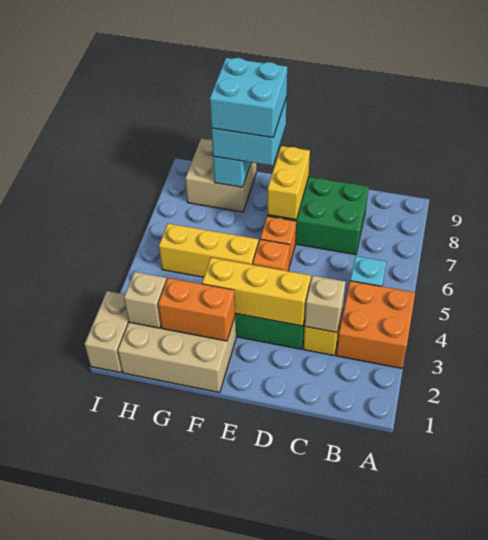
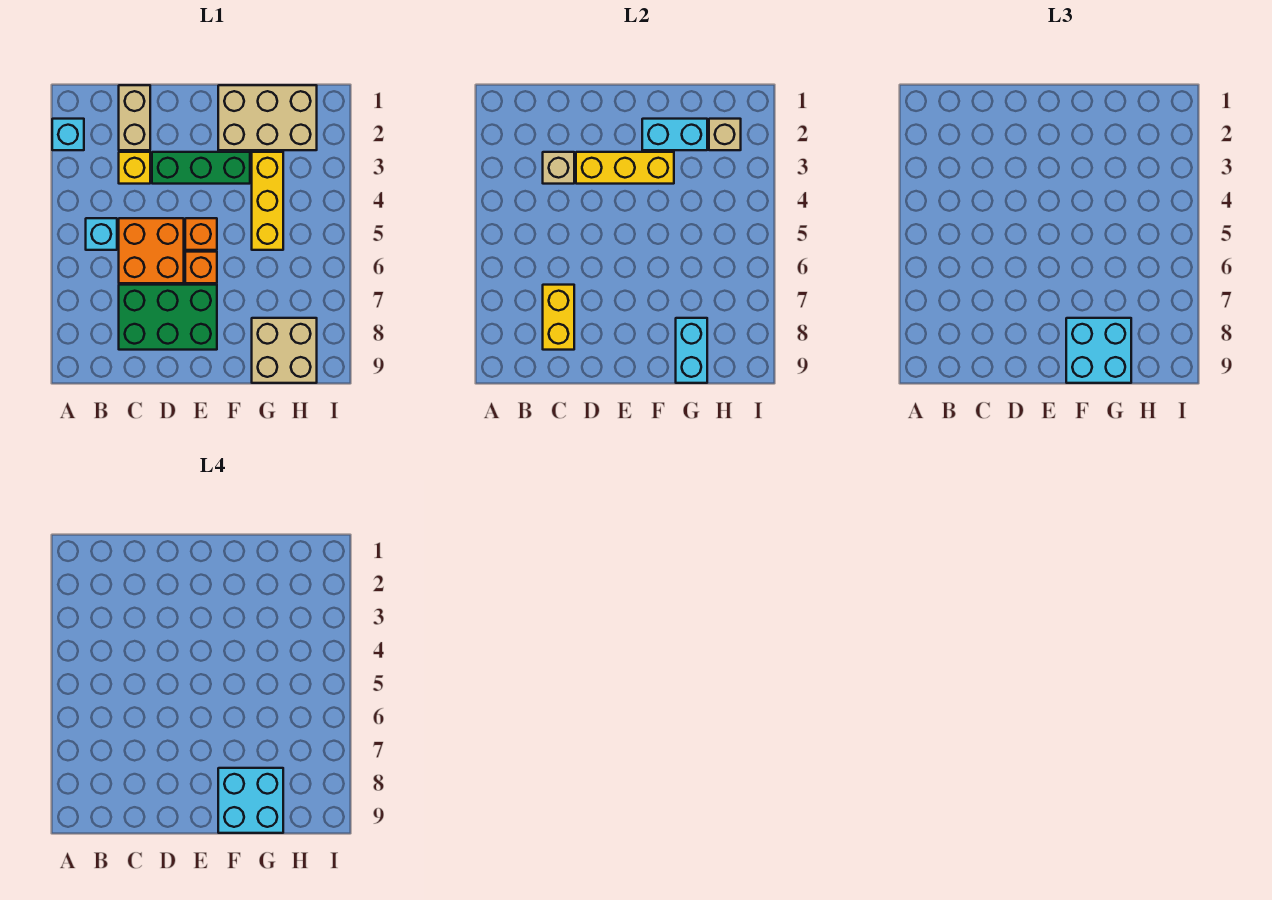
none -> cyan 1x1 brick [52,119,84,150]
orange 2x2 brick [336,281,415,368] -> orange 2x2 brick moved to [119,218,184,283]
yellow 1x2 brick [267,146,310,220] -> yellow 1x2 brick moved to [543,285,574,350]
orange 1x2 brick [158,278,235,341] -> cyan 1x2 brick [642,119,707,150]
yellow 1x3 brick [159,224,258,277] -> yellow 1x3 brick turned to [252,152,283,250]
tan 1x2 brick [85,291,129,373] -> tan 1x2 brick moved to [119,85,150,150]

